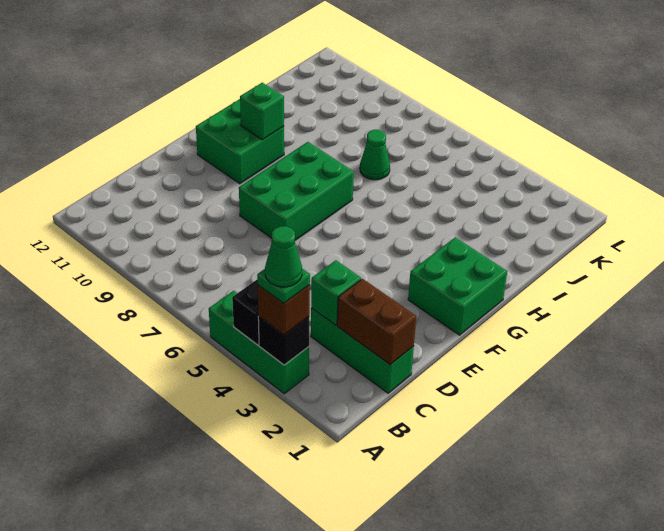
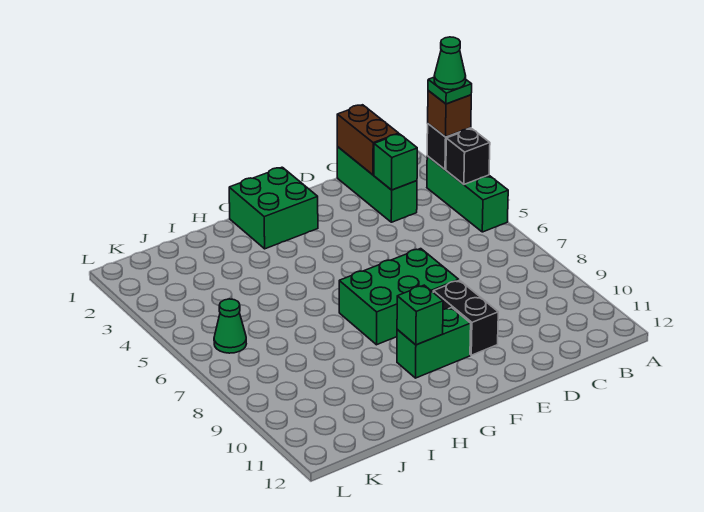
none -> black 1x2 brick [433,280,498,355]
green 2x2 brick [196,99,284,184] -> green 1x2 brick [397,308,471,378]
green 1x1 cone [360,130,390,180] -> green 1x1 cone moved to [214,299,246,353]

